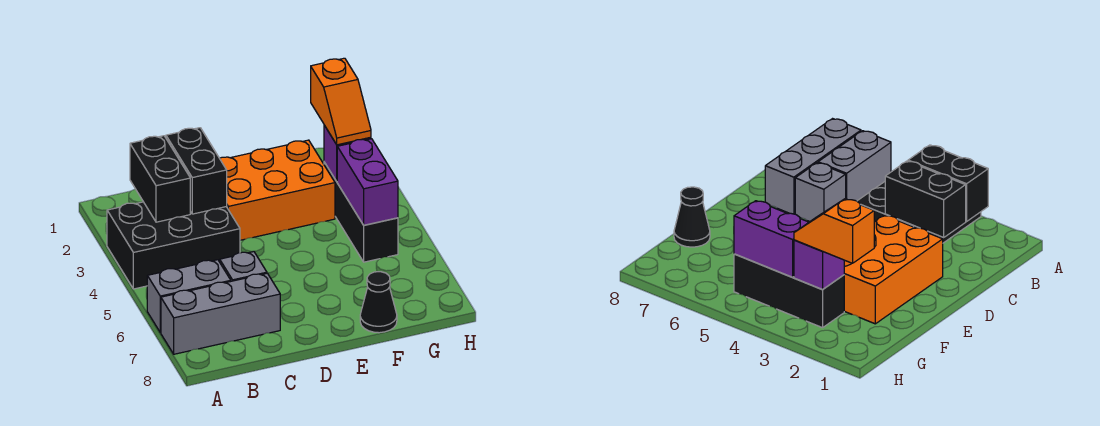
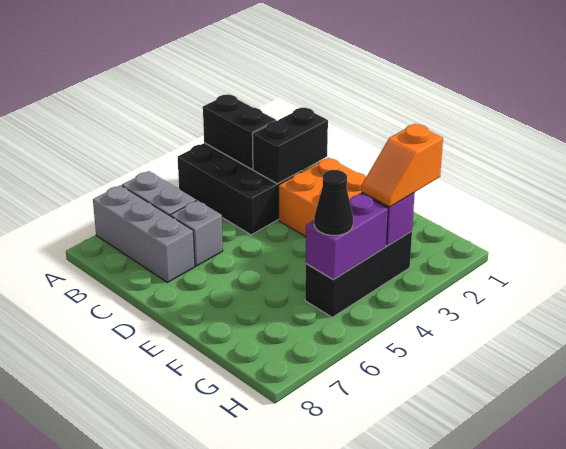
black 1x2 brick [130,136,190,222] -> black 1x2 brick turned to [203,95,276,169]
black 1x1 cone [360,272,397,333] -> black 1x1 cone moved to [314,170,353,235]

